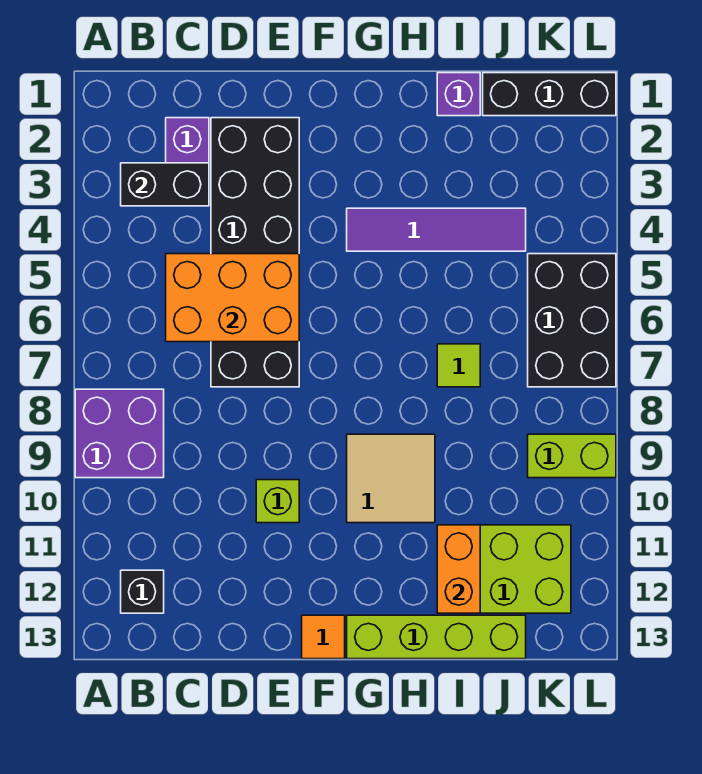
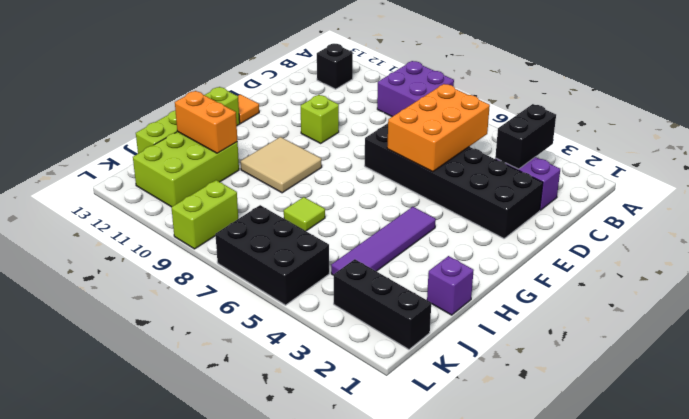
black 1x3 brick [483,73,616,116] -> black 1x3 brick turned to [334,259,431,349]

